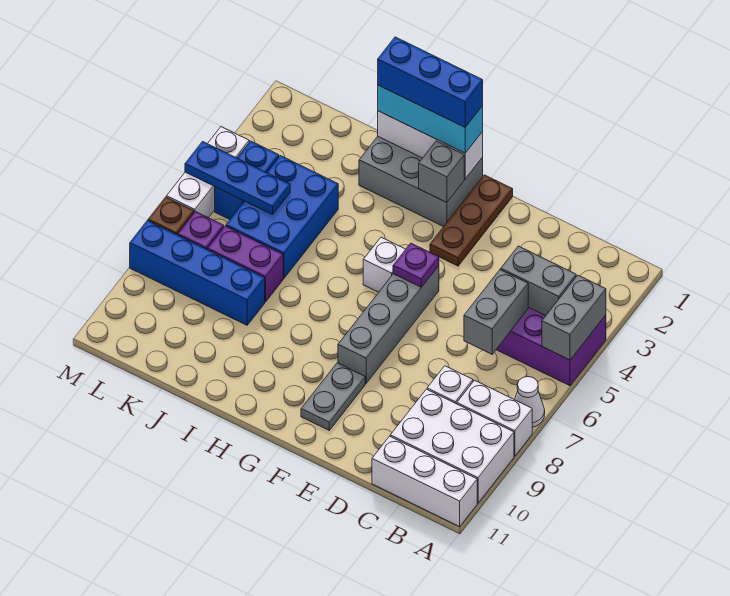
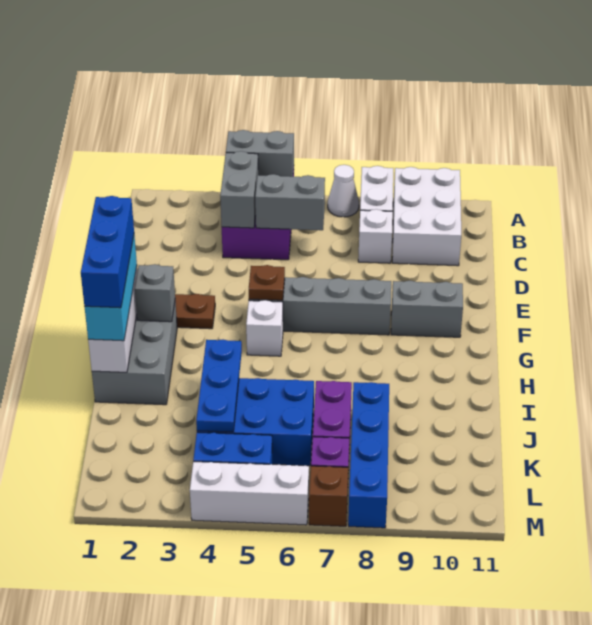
white 1x3 brick [372,436,477,527] -> none
purple 1x1 plate [393,243,439,287] -> brown 1x1 plate [249,265,285,300]
grey 1x2 plate [301,363,365,430] -> grey 1x2 brick [391,281,463,337]
blue 1x3 plate [185,142,290,215] -> blue 1x3 plate moved to [196,340,242,432]

